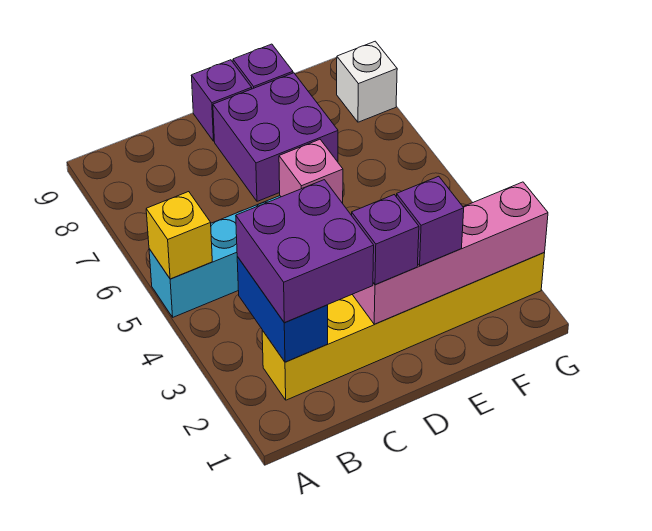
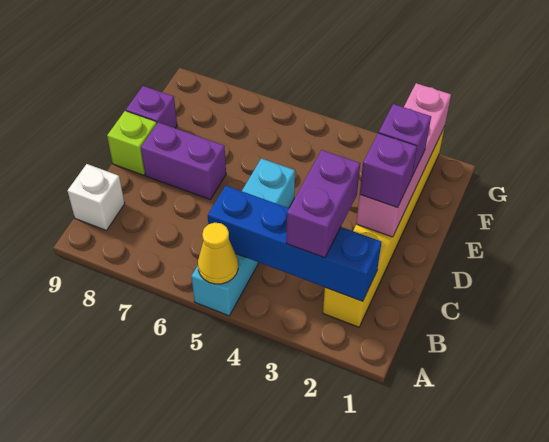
yellow 1x1 brick [146,192,212,279] -> yellow 1x1 cone [198,223,238,284]
blue 1x2 brick [237,257,328,362] -> blue 1x4 brick [208,185,381,301]
purple 2x2 brick [236,180,374,323] -> purple 1x2 brick [286,150,360,258]
pink 1x1 brick [279,139,343,203] -> none
purple 2x2 brick [213,73,338,201] -> purple 1x2 brick [141,122,226,199]
purple 1x1 brick [191,60,252,141] -> lime 1x1 brick [107,111,157,175]
white 1x1 brick [337,41,397,122] -> white 1x1 brick moved to [68,164,125,231]

